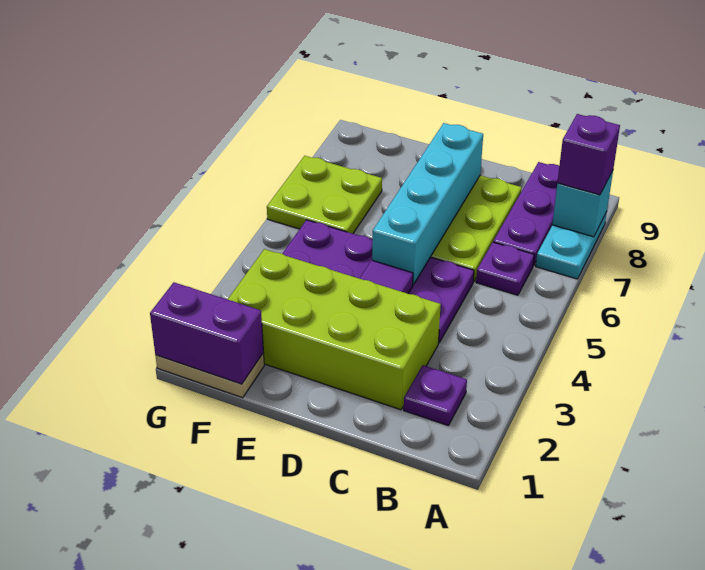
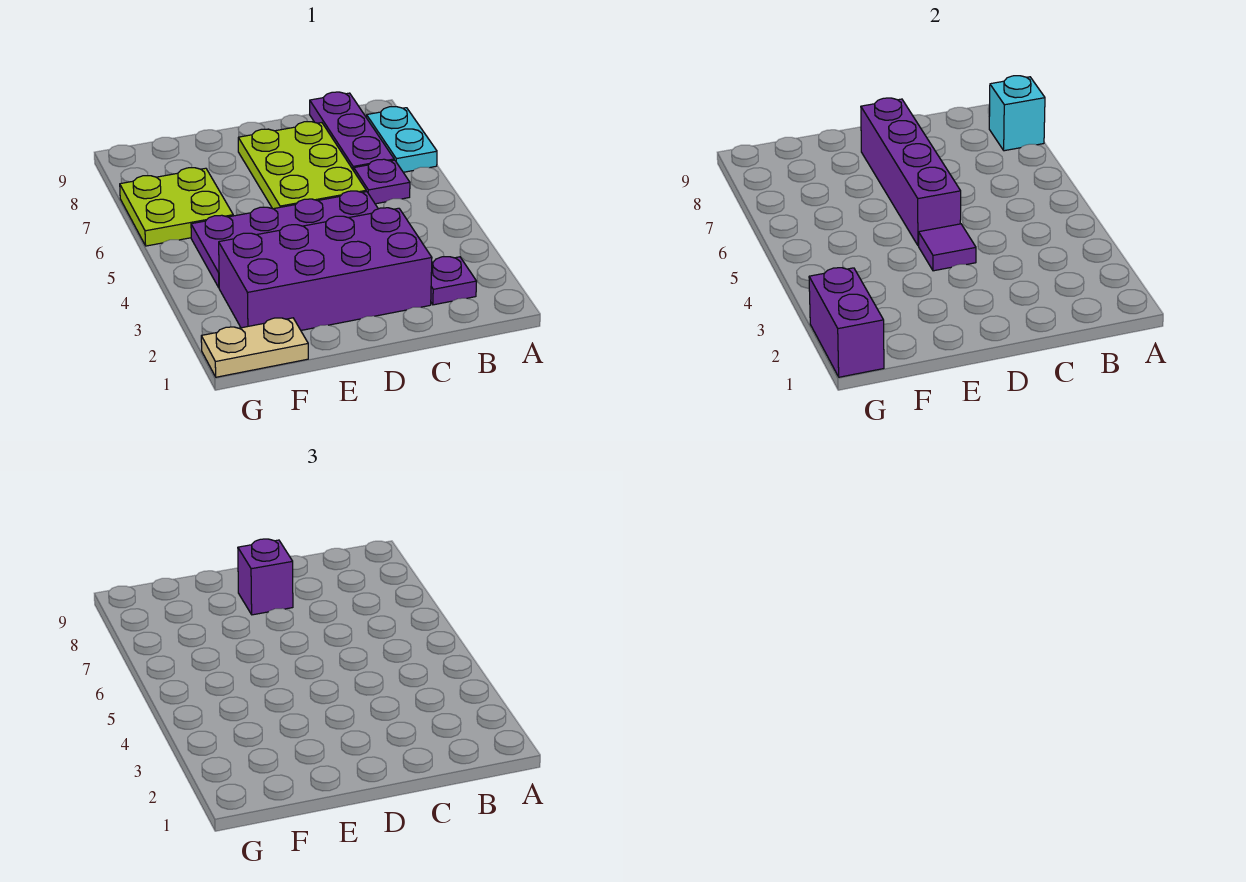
purple 1x1 brick [557,114,620,195] -> purple 1x1 brick moved to [238,539,293,615]
lime 2x4 brick [227,249,441,410] -> purple 2x4 brick [219,208,432,330]
cyan 1x4 brick [372,123,483,285] -> purple 1x4 brick [861,98,961,246]
purple 1x2 brick [150,282,263,384] -> purple 1x2 brick turned to [809,268,884,377]

